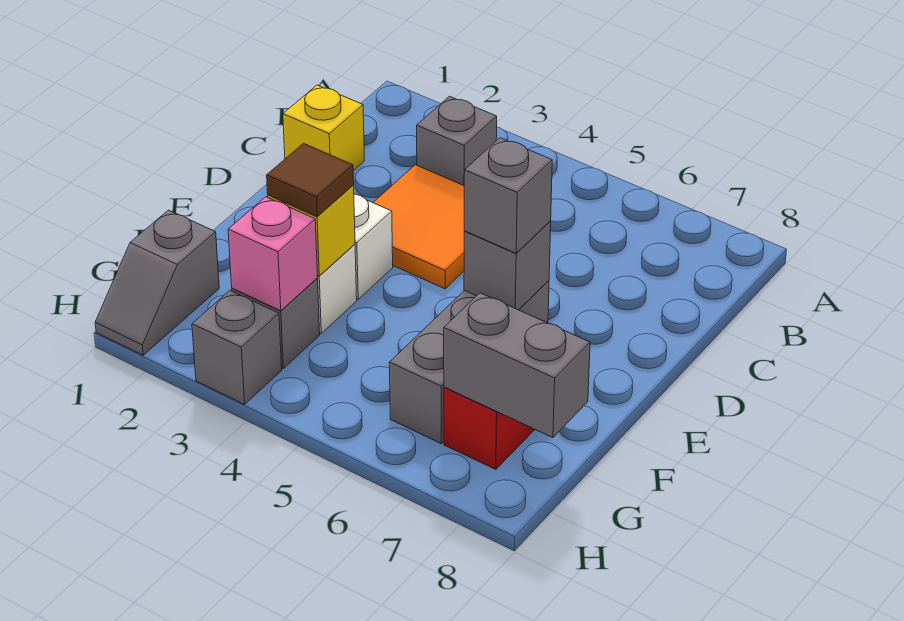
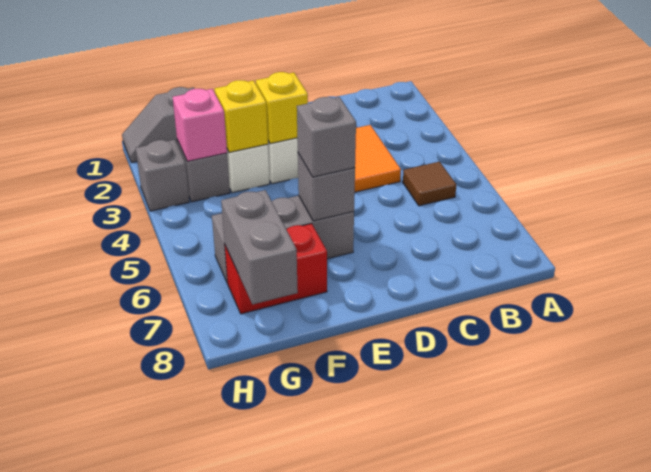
grey 1x1 brick [417,96,497,186] -> none
yellow 1x1 brick [283,85,364,170] -> yellow 1x1 brick moved to [256,72,308,144]
brown 1x1 tile [267,143,354,216] -> brown 1x1 tile moved to [403,162,456,206]

